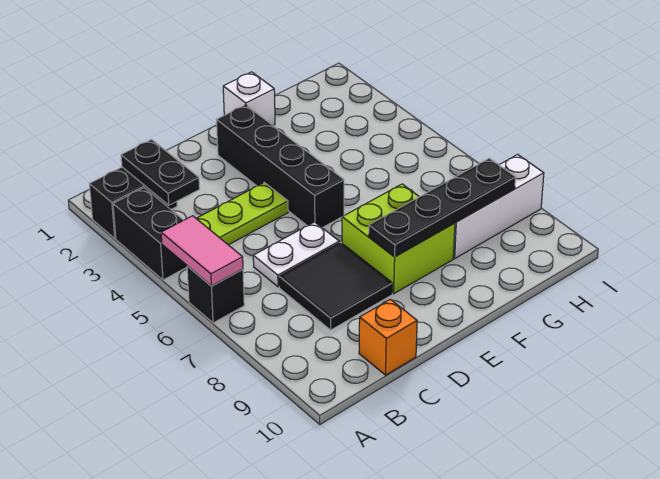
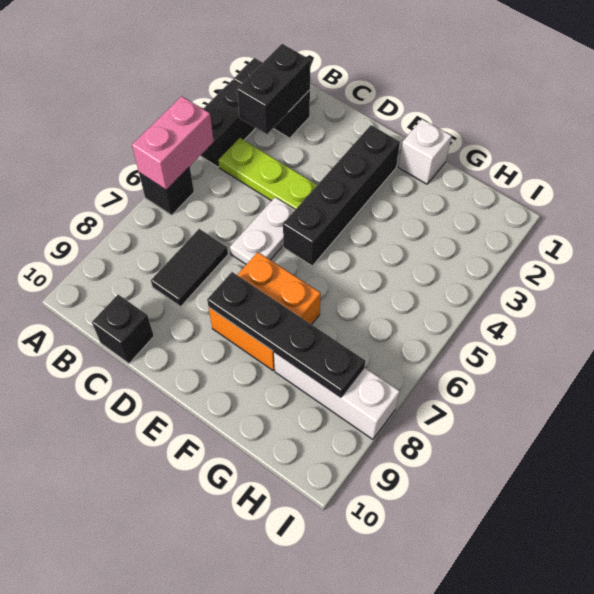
pink 1x2 tile [161,216,243,286] -> pink 1x2 brick [132,96,214,190]
black 1x2 plate [121,140,200,205] -> black 1x2 brick [237,44,311,134]
white 1x2 plate [253,222,339,287] -> white 1x2 plate turned to [230,197,295,264]
black 2x2 tile [279,242,393,330] -> black 1x2 tile [151,229,228,307]
orange 1x1 brick [359,299,417,375] -> black 1x1 brick [92,295,154,364]
lime 2x2 brick [342,184,455,294] -> orange 2x2 brick [209,252,321,370]

